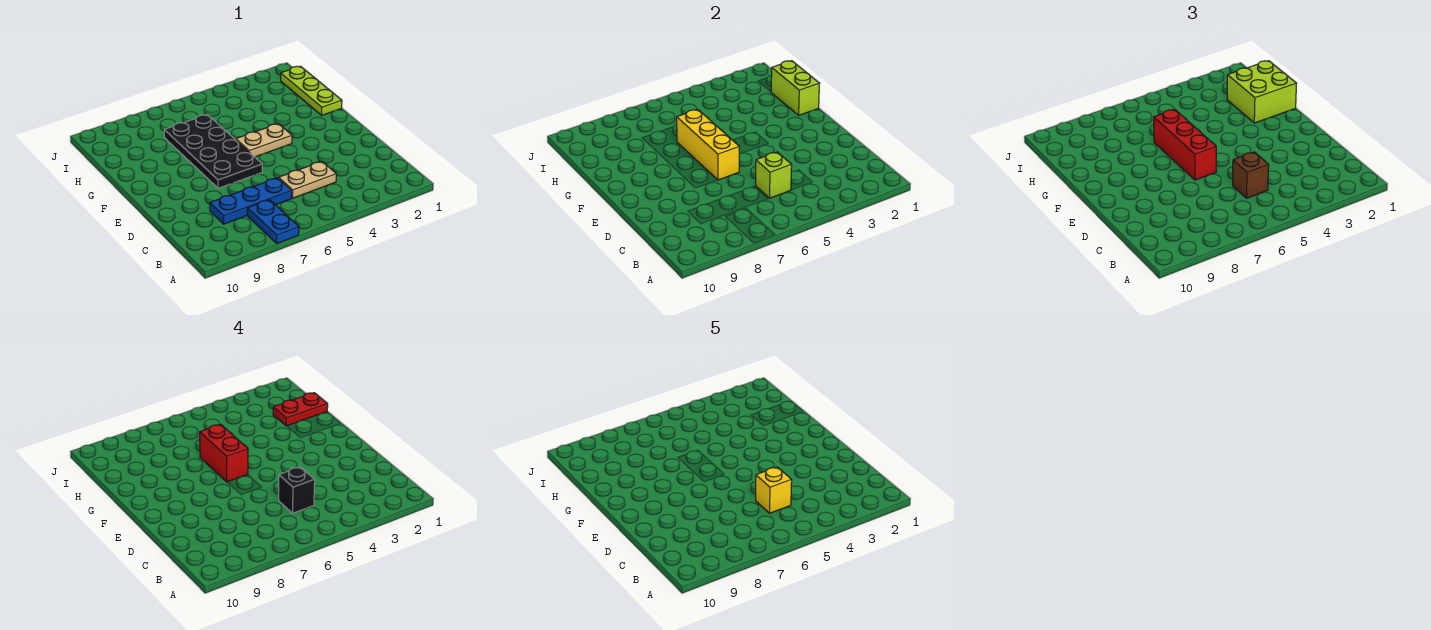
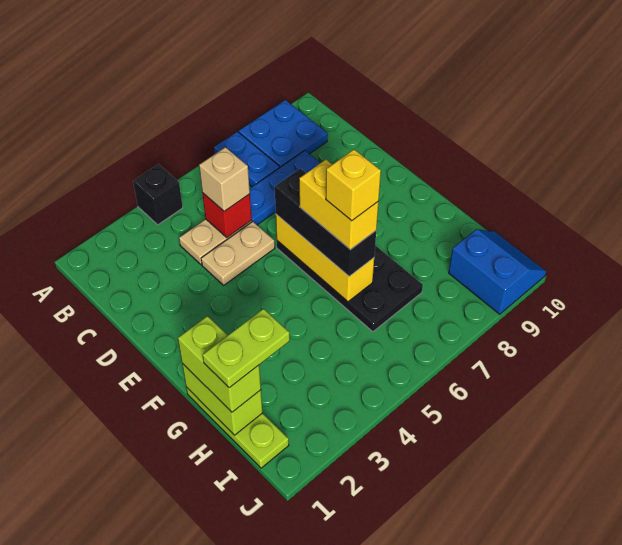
none -> blue 2x2 plate [239,100,328,167]
lime 1x1 brick [756,152,792,198] -> red 1x1 brick [203,193,252,237]
brown 1x1 brick [1233,152,1269,198] -> tan 1x1 brick [199,147,250,211]
black 1x1 brick [279,467,315,513] -> black 1x1 brick moved to [133,164,183,225]
yellow 1x1 brick [756,467,792,513] -> yellow 1x1 brick moved to [326,149,381,221]
red 1x3 brick [1154,110,1216,180] -> black 1x3 brick [275,169,376,276]
tan 1x2 plate [236,124,292,157] -> tan 1x2 plate moved to [201,221,275,285]
red 1x2 brick [200,425,248,482] -> yellow 1x2 brick [299,160,379,250]
lime 2x2 brick [1227,61,1297,123] -> lime 1x2 brick [178,316,261,412]
red 1x2 plate [273,393,328,426] -> lime 1x2 plate [203,309,290,388]
none -> blue 2x2 slope [449,229,546,314]

